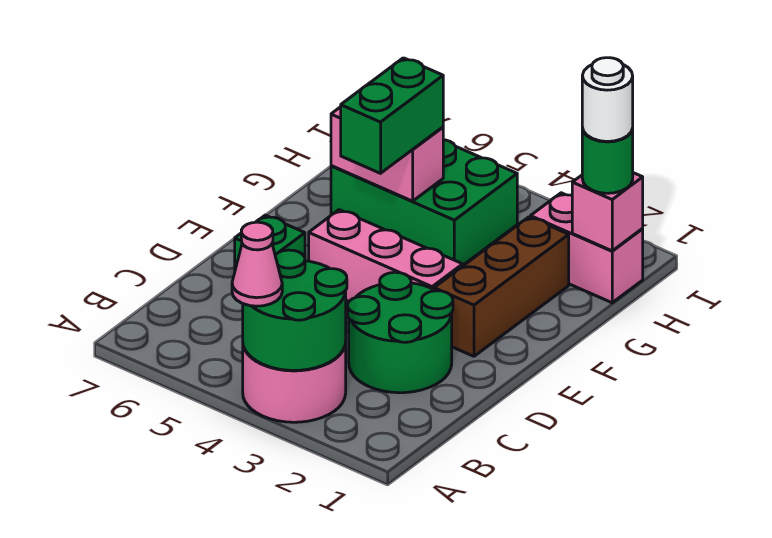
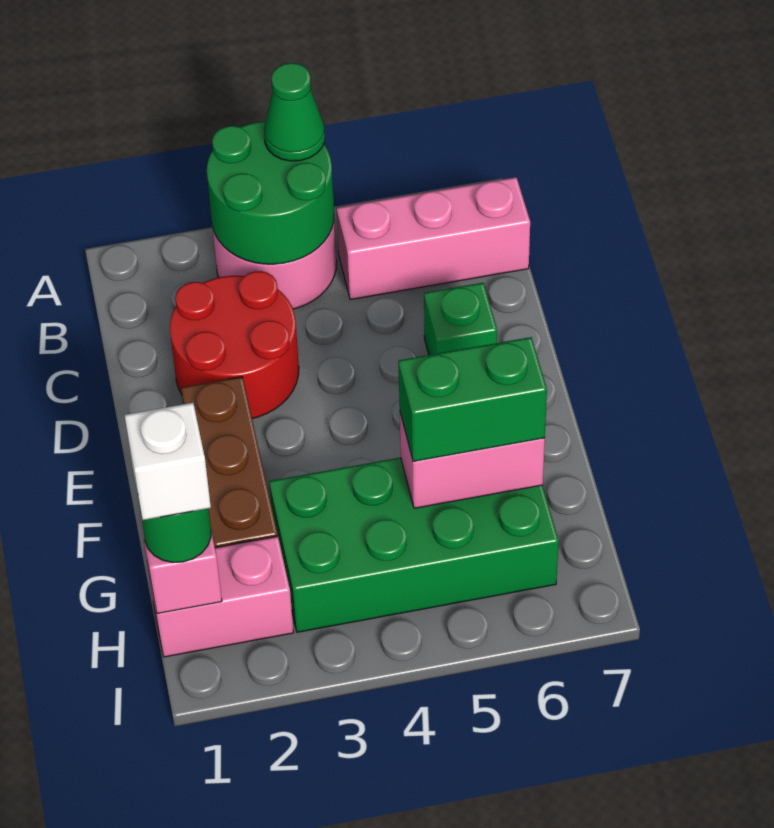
pink 1x1 cone [232,222,282,306] -> green 1x1 cone [264,63,325,161]
green 2x2 round brick [348,272,453,393] -> red 2x2 round brick [170,271,299,419]
pink 1x3 brick [309,210,463,301] -> pink 1x3 brick moved to [336,177,530,300]
green 1x2 brick [341,58,443,173] -> green 1x2 brick turned to [398,337,547,461]
green 2x3 brick [331,140,517,265] -> green 2x4 brick [269,458,559,632]
white 1x1 round brick [582,58,633,141] -> white 1x1 brick [125,403,211,520]

